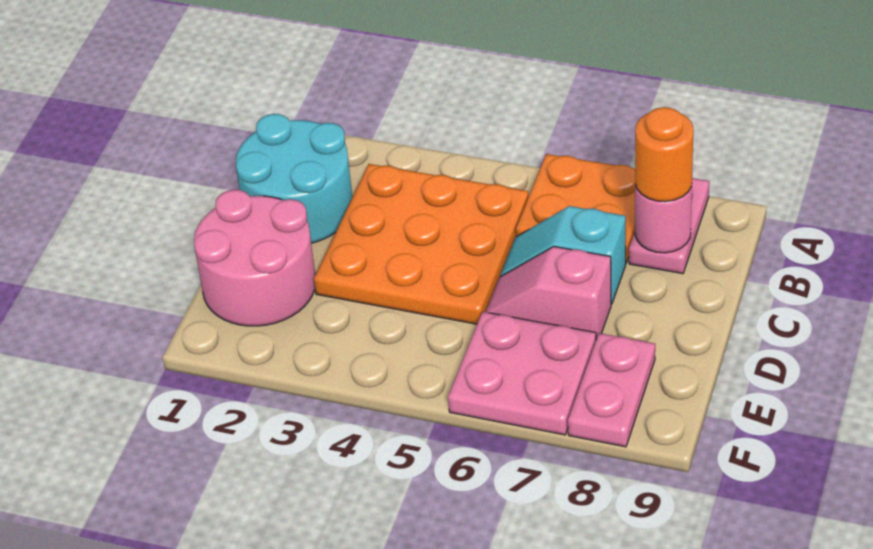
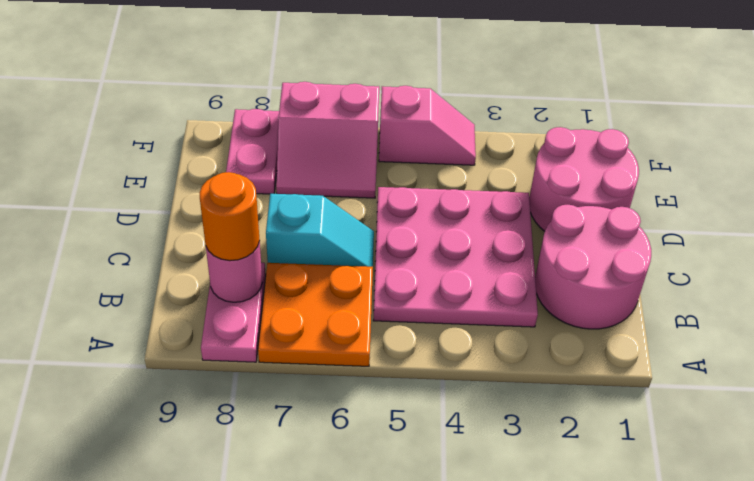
cyan 2x2 round brick [236,114,352,243] -> pink 2x2 round brick [535,205,651,329]
orange 3x3 plate [314,164,529,324] -> pink 3x3 plate [373,187,538,327]
pink 1x2 slope [486,247,611,340] -> pink 1x2 slope moved to [379,86,476,165]
pink 2x2 plate [448,312,596,435] -> pink 2x2 slope [276,82,379,198]

